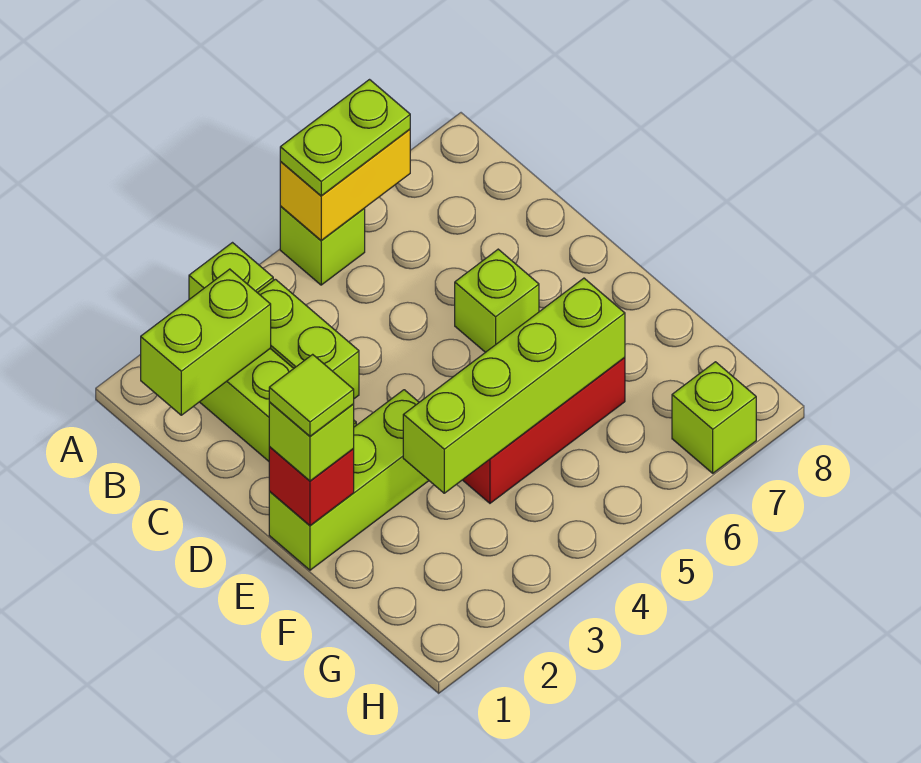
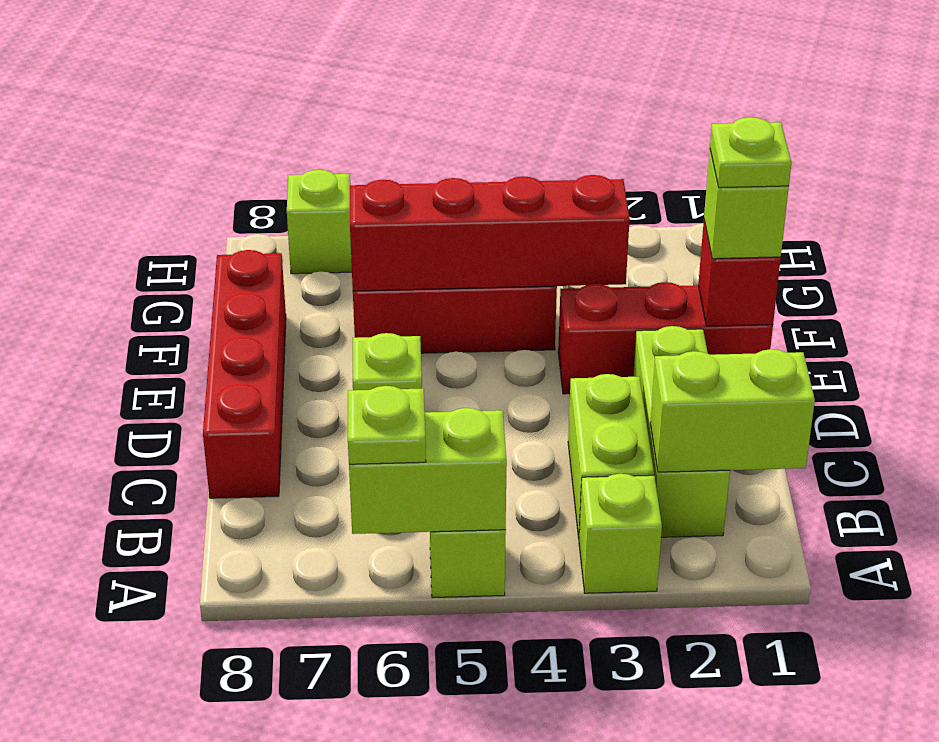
yellow 1x2 brick [280,129,410,241] -> lime 1x2 brick [349,408,507,534]
lime 1x2 plate [280,80,410,196] -> lime 1x1 plate [348,386,426,464]
none -> red 1x4 brick [203,250,286,498]
lime 1x3 brick [269,390,429,570] -> red 1x3 brick [558,282,773,394]
lime 1x1 tile [269,354,354,436] -> lime 1x1 plate [710,117,791,188]
lime 1x4 brick [403,278,625,493] -> red 1x4 brick [350,175,630,291]

